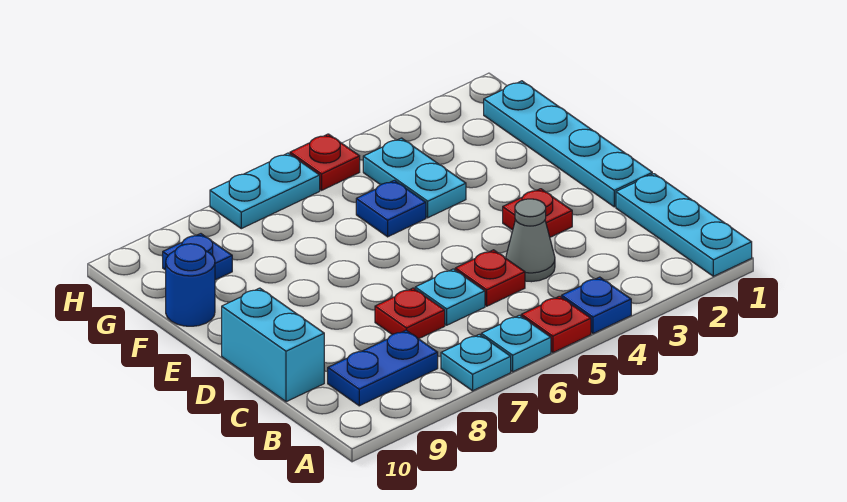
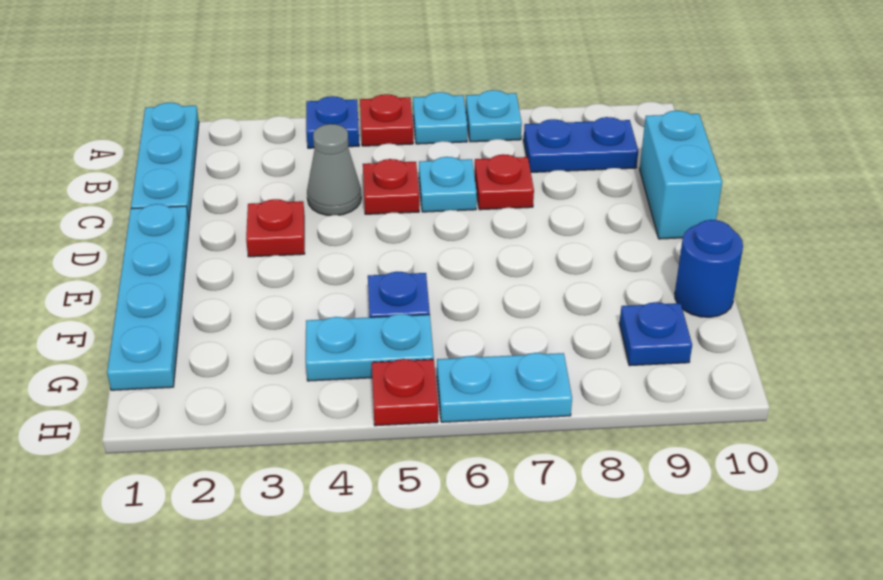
cyan 1x2 plate [363,138,466,218] -> cyan 1x2 plate turned to [306,314,434,381]

